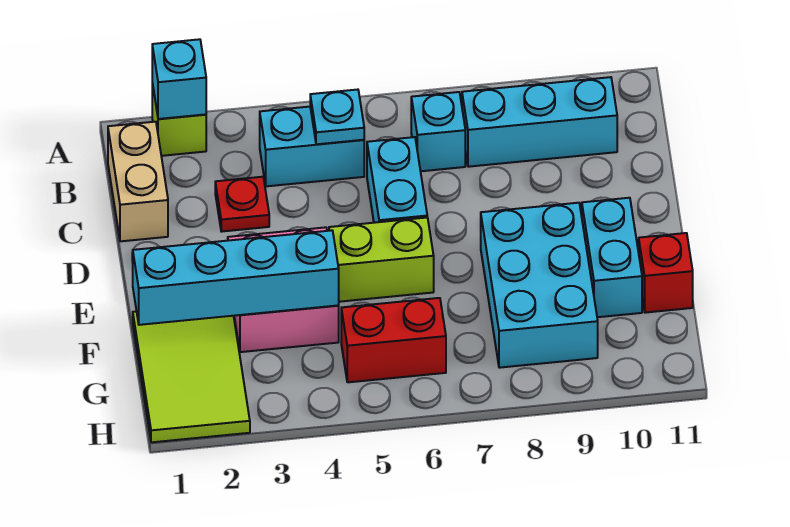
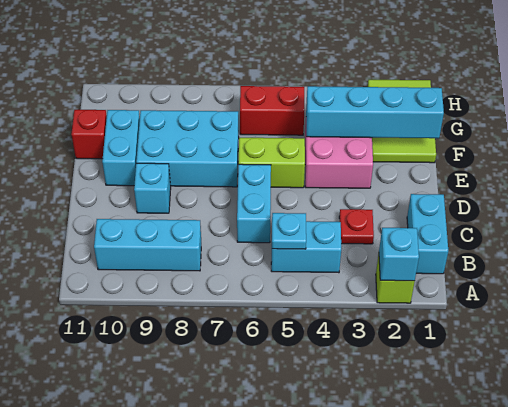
tan 1x2 brick [108,122,168,241] -> cyan 1x2 brick [407,194,448,274]
cyan 1x1 brick [411,92,465,171] -> cyan 1x1 brick moved to [134,163,171,213]
cyan 2x3 brick [481,203,598,368] -> cyan 2x3 brick turned to [136,110,239,187]

